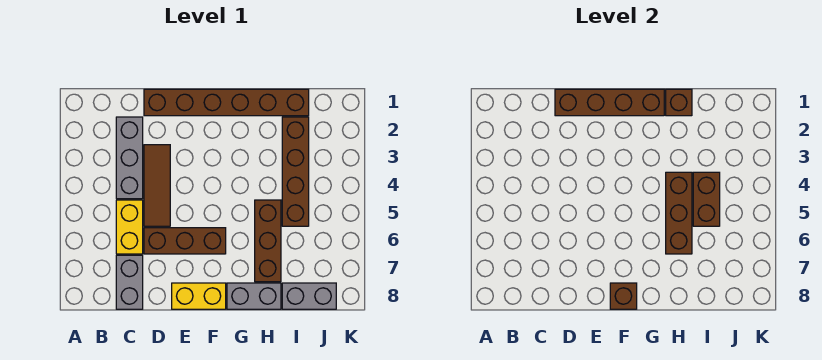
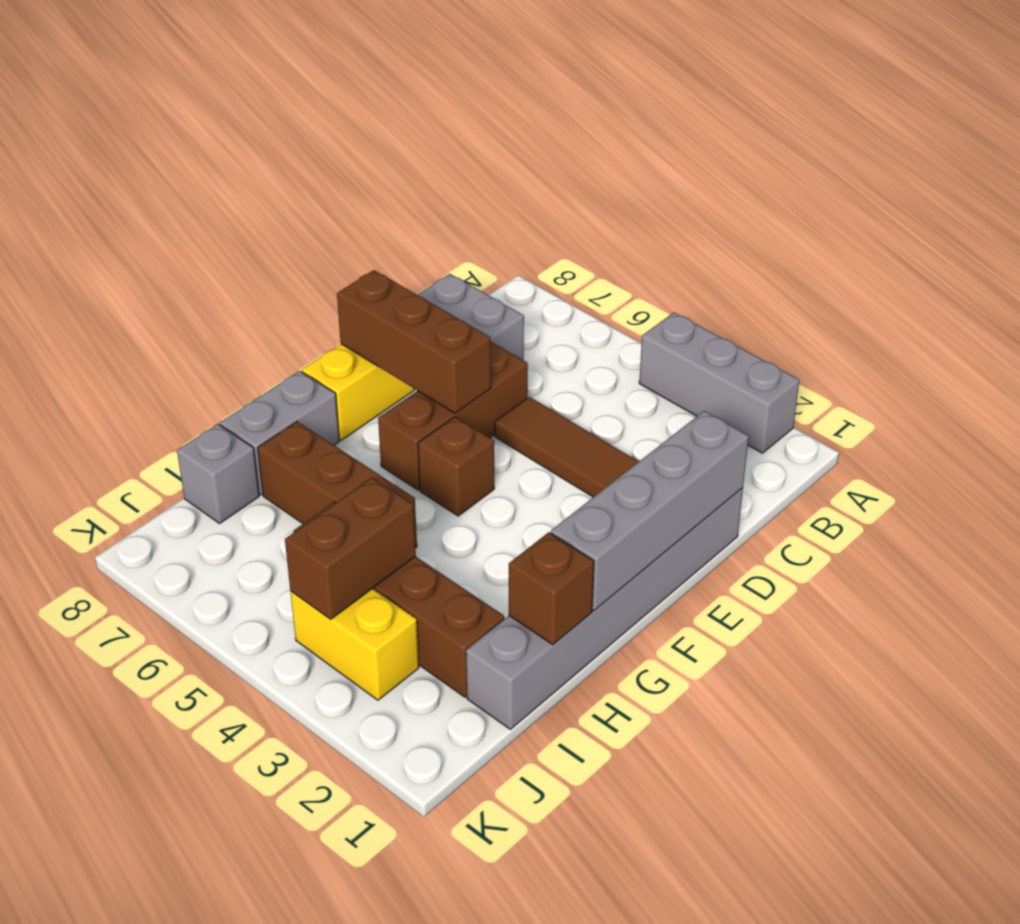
grey 1x3 brick [116,117,143,199] -> grey 1x3 brick moved to [639,313,799,453]
yellow 1x2 brick [116,200,143,254] -> yellow 1x2 brick moved to [291,588,419,700]
brown 1x6 brick [144,89,309,116] -> grey 1x6 brick [466,488,743,729]
brown 1x4 brick [555,89,664,116] -> grey 1x4 brick [551,411,749,611]
brown 1x1 brick [610,283,637,309] -> brown 1x1 brick moved to [418,417,494,516]
brown 1x3 brick [666,172,692,254] -> brown 1x3 brick moved to [337,270,491,413]
brown 1x2 brick [693,172,720,226] -> brown 1x2 brick turned to [285,478,416,619]
grey 1x2 brick [282,283,336,309] -> grey 1x1 brick [177,424,259,524]

